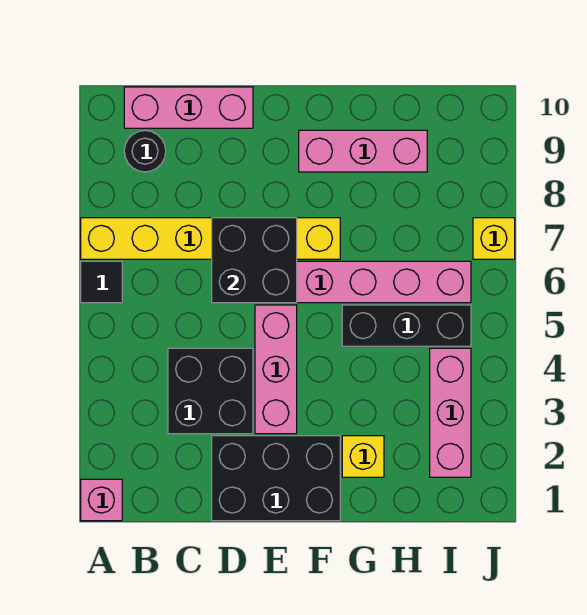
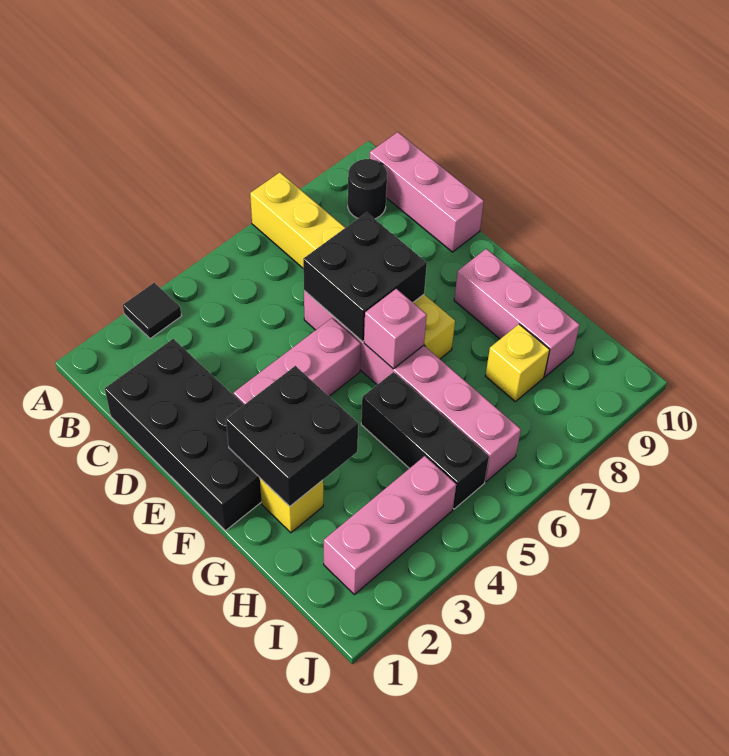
pink 1x1 brick [81,479,122,521] -> pink 1x1 brick moved to [364,289,427,369]
black 1x1 tile [81,261,122,303] -> black 1x1 tile moved to [123,283,181,339]
black 2x2 brick [168,348,253,434] -> black 2x2 brick moved to [226,366,358,506]
black 2x3 brick [212,436,340,521] -> black 2x4 brick [105,339,261,531]
yellow 1x1 brick [473,218,515,259] -> yellow 1x1 brick moved to [485,324,550,401]

